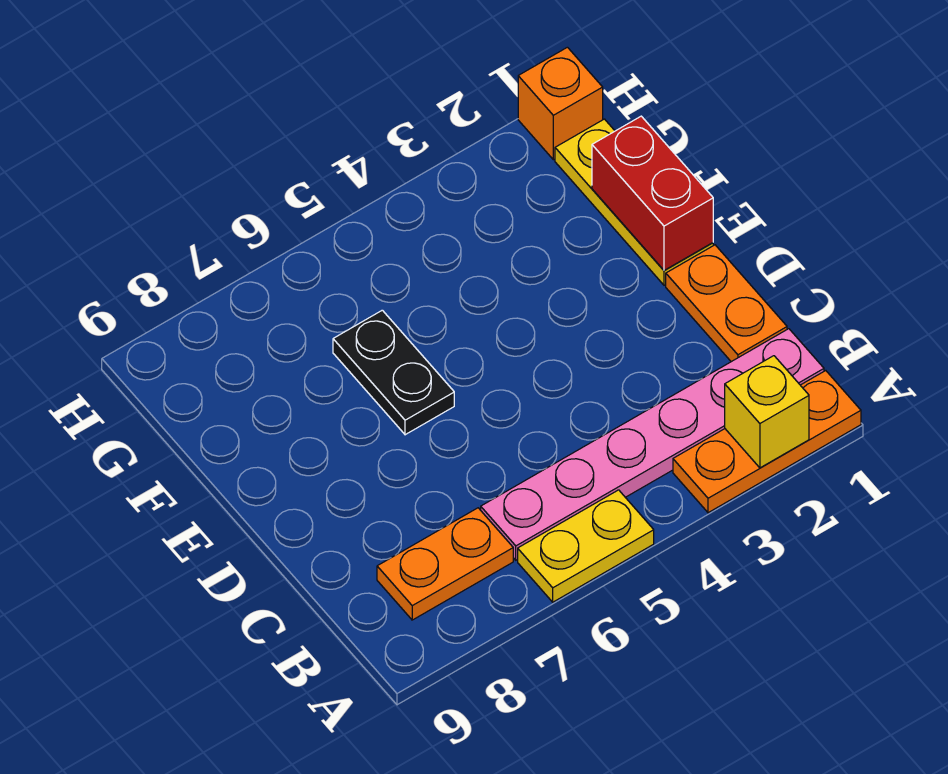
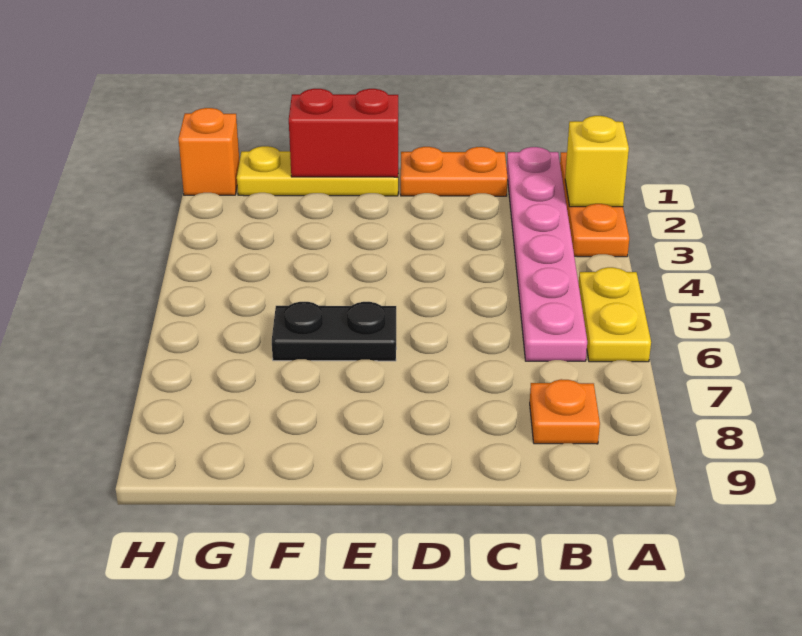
orange 1x2 plate [377,508,513,620] -> orange 1x1 plate [530,379,600,444]

